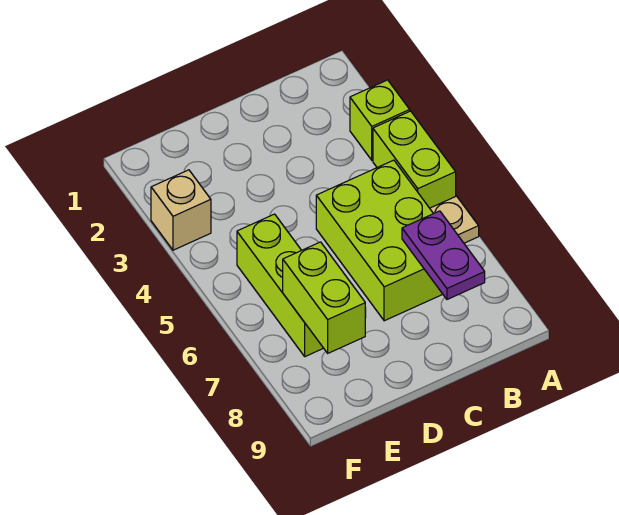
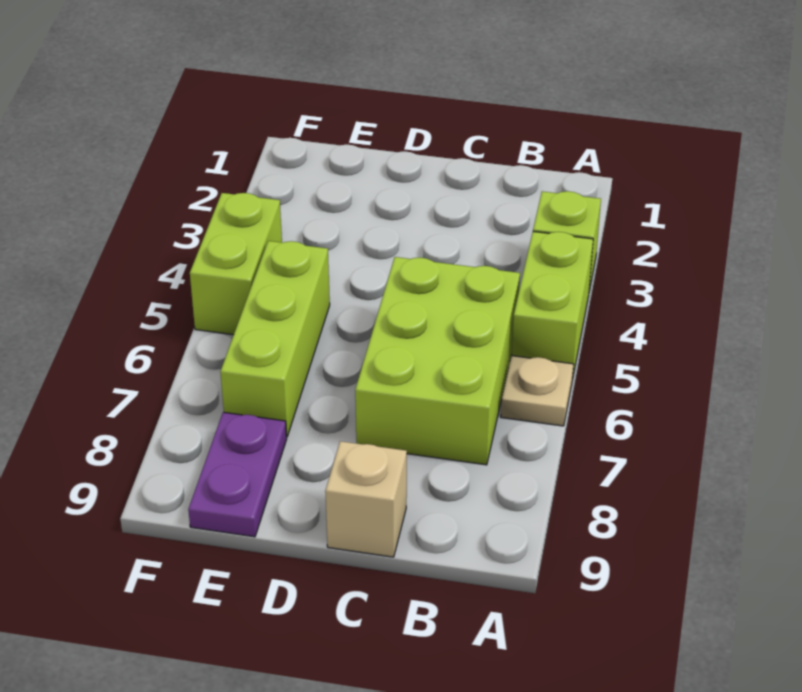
purple 1x2 plate [402,211,485,299] -> purple 1x2 plate moved to [188,412,287,537]
lime 1x2 brick [283,242,365,353] -> lime 1x2 brick moved to [190,193,282,335]
tan 1x1 brick [151,170,211,250] -> tan 1x1 brick moved to [325,441,407,557]

